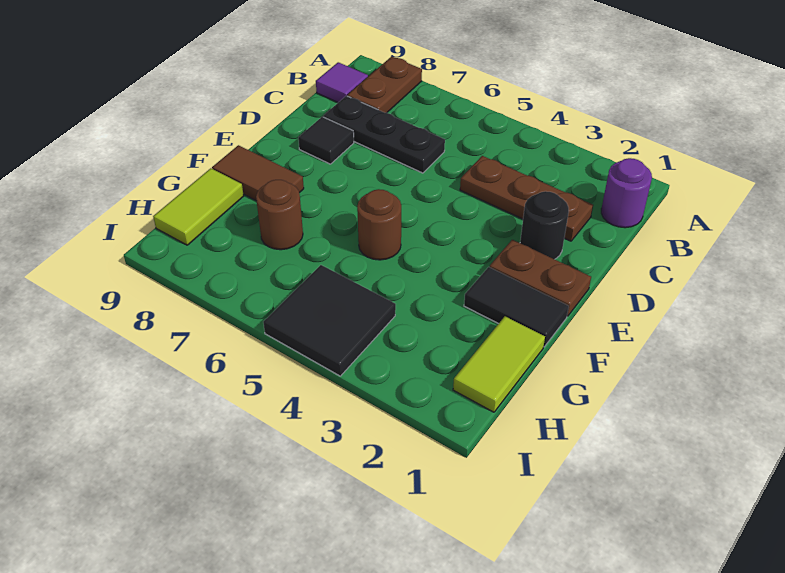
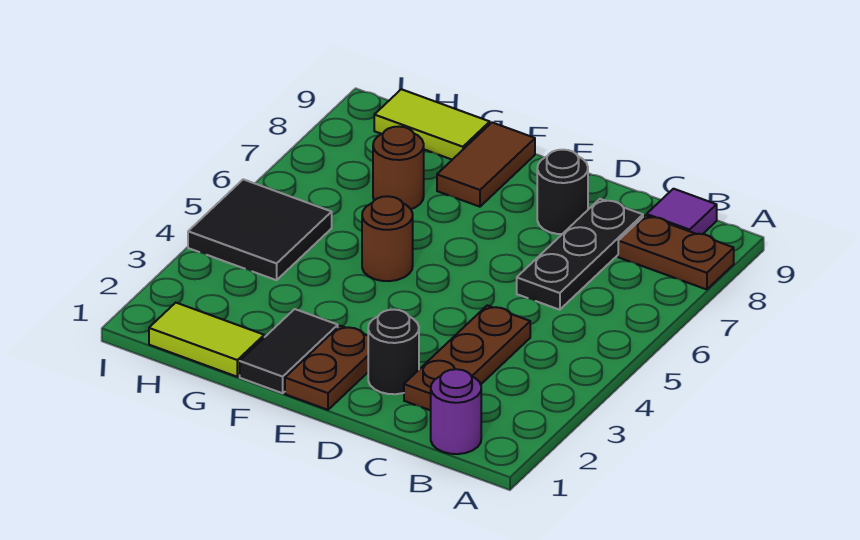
black 1x1 tile [298,117,354,164] -> black 1x1 round brick [537,150,588,234]

